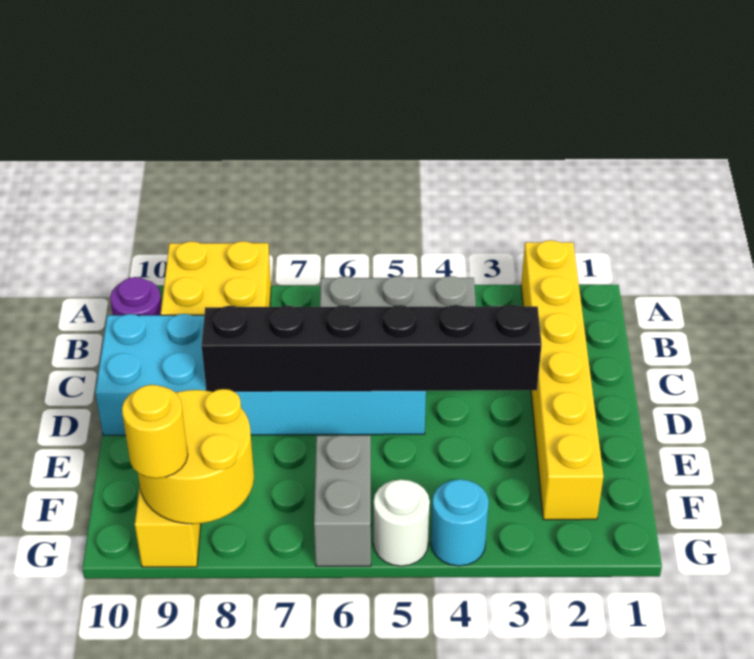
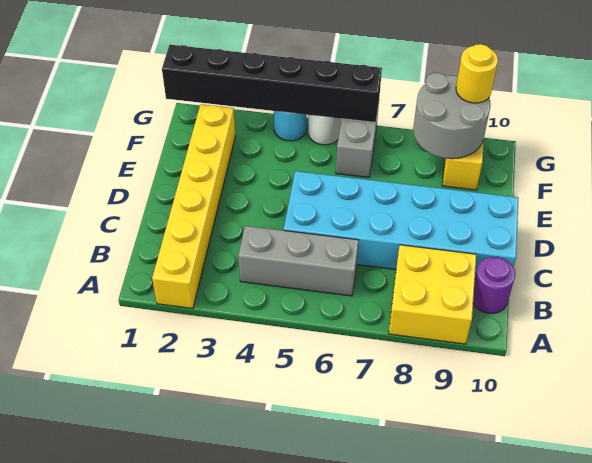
black 1x6 brick [201,305,542,391] -> black 1x6 brick moved to [162,45,382,122]
yellow 2x2 round brick [138,389,254,524] -> grey 2x2 round brick [413,73,491,159]

